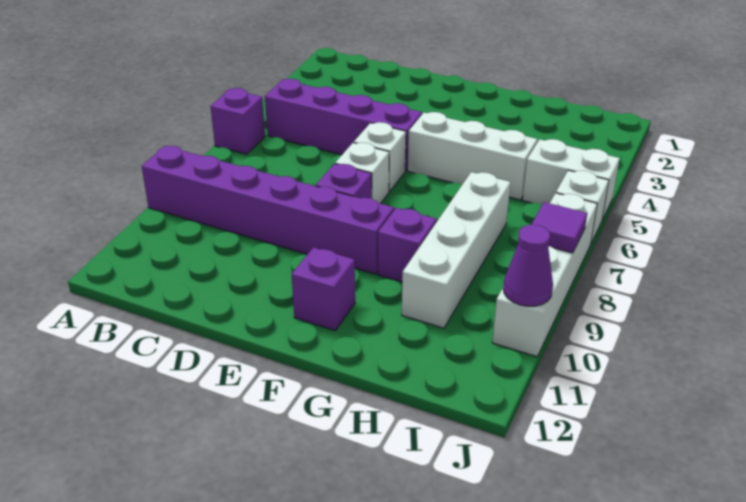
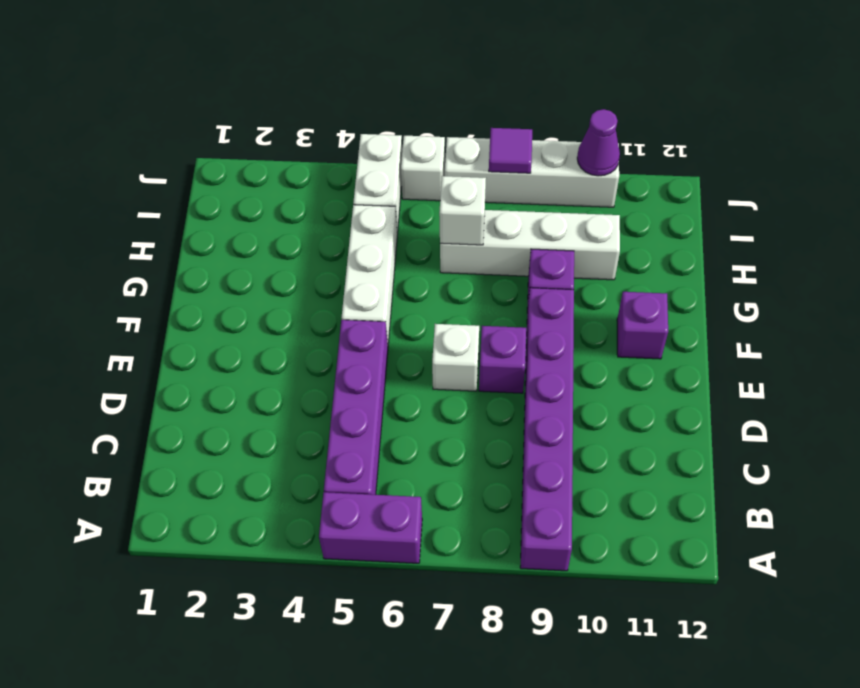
purple 1x1 brick [211,88,265,154] -> purple 1x2 brick [319,492,422,563]
white 1x1 brick [354,122,406,192] -> white 1x1 brick moved to [439,176,486,245]

